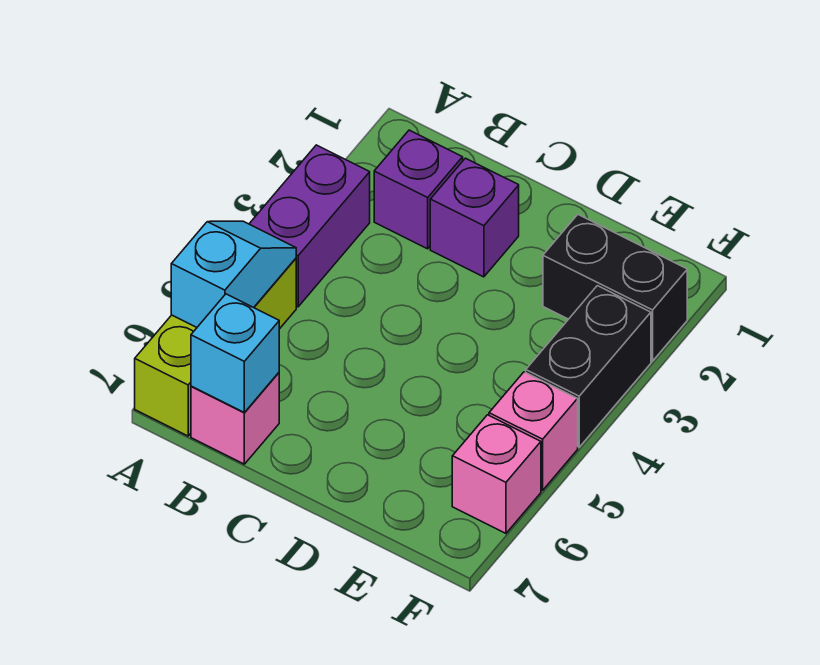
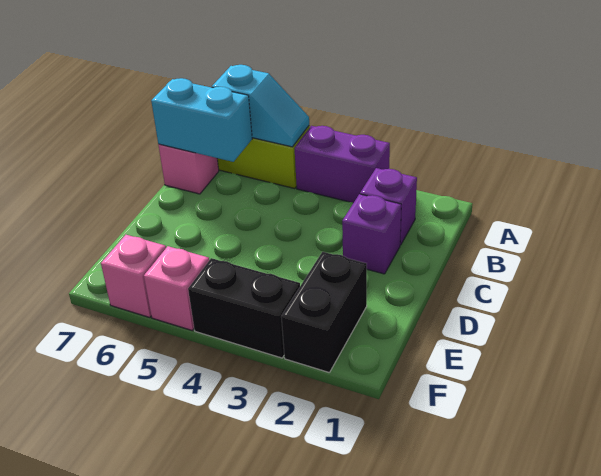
cyan 1x1 brick [191,294,279,413] -> cyan 1x2 brick [151,78,252,162]

